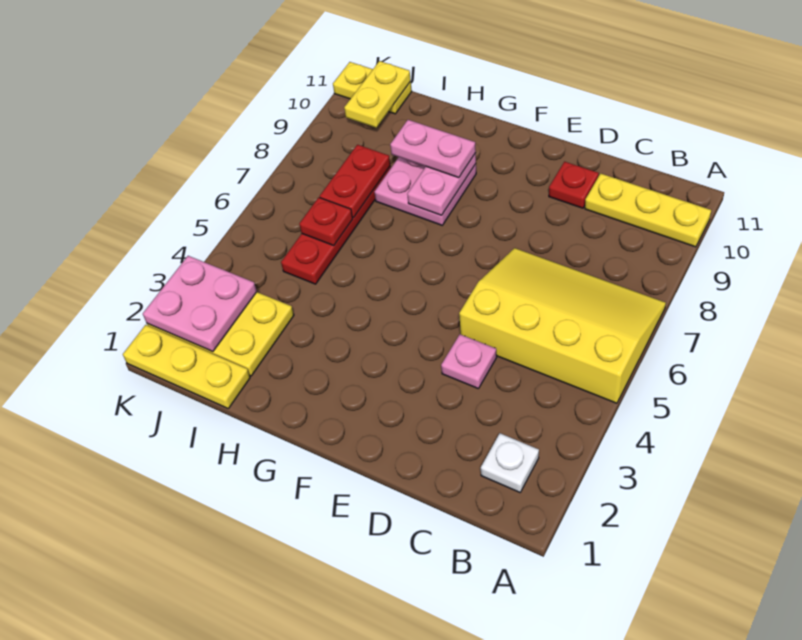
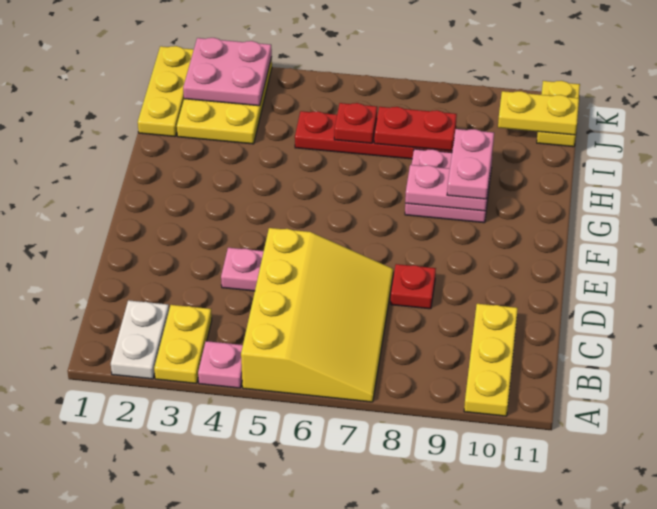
none -> yellow 1x2 plate [154,305,212,383]
none -> pink 1x1 plate [198,341,243,388]
white 1x1 plate [481,433,539,492] -> white 1x2 plate [111,300,169,379]
red 1x1 plate [549,162,599,208] -> red 1x1 plate moved to [391,264,436,309]

